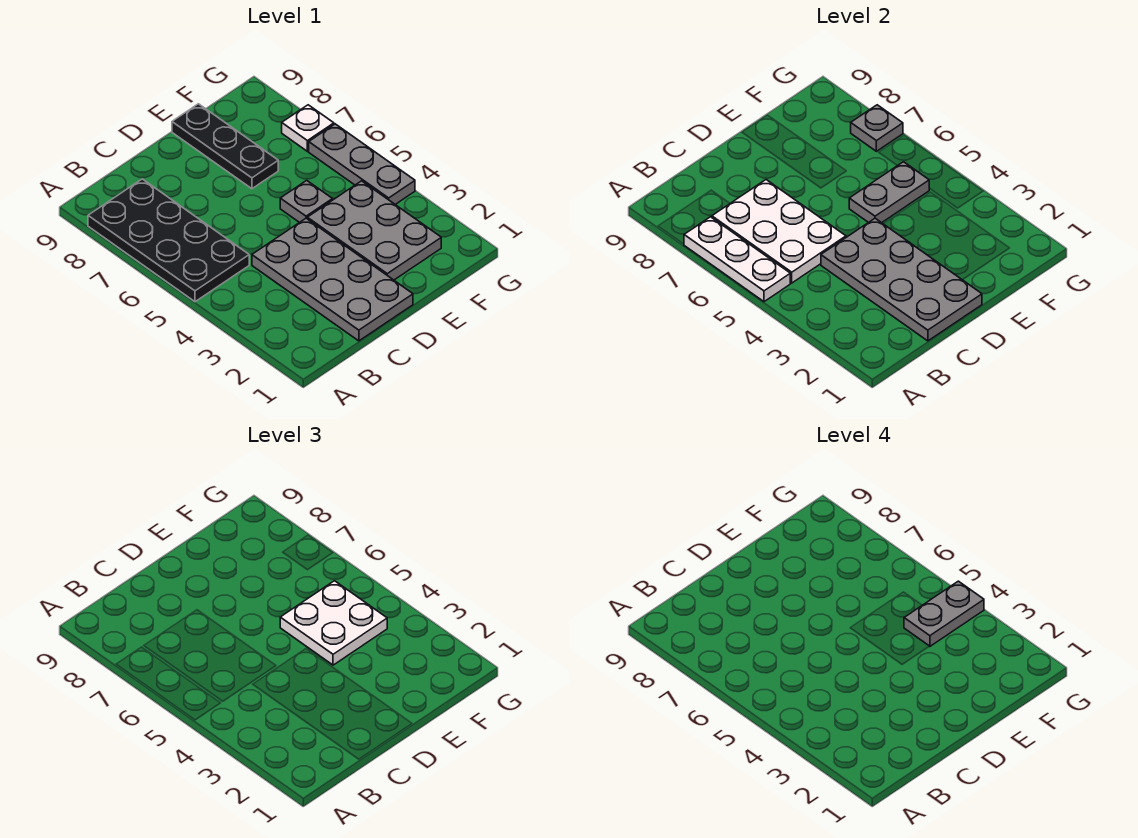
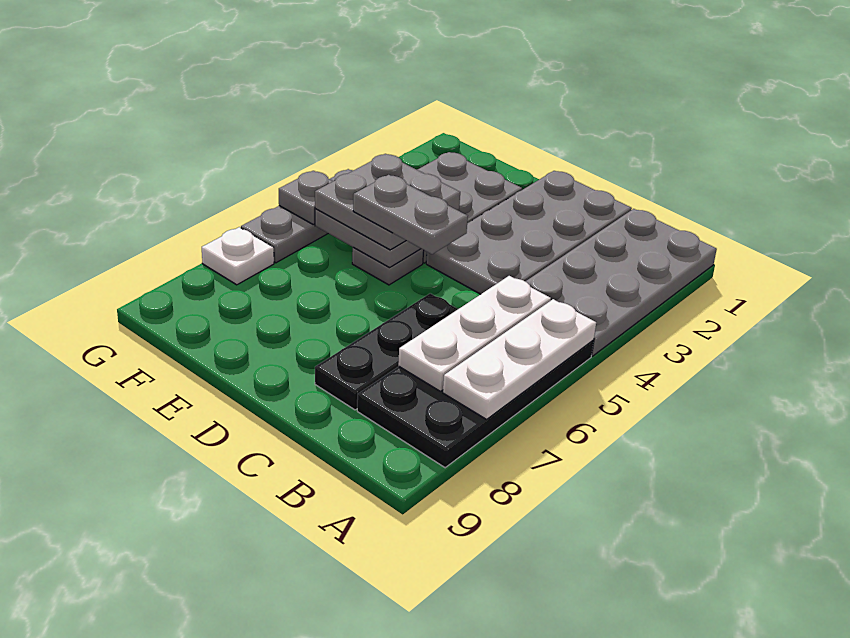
white 2x3 plate [712,180,846,283] -> white 1x3 plate [398,276,551,391]
grey 2x4 plate [821,218,982,341] -> grey 2x4 plate moved to [525,209,717,356]
white 2x2 plate [280,581,387,665] -> grey 2x2 plate [315,154,460,250]
black 1x3 plate [172,104,278,189] -> black 1x3 plate moved to [315,293,458,410]
grey 1x2 plate [904,581,984,646] -> grey 1x2 plate moved to [353,175,468,254]
grey 1x1 plate [851,105,903,151] -> grey 1x1 plate moved to [279,171,333,224]

